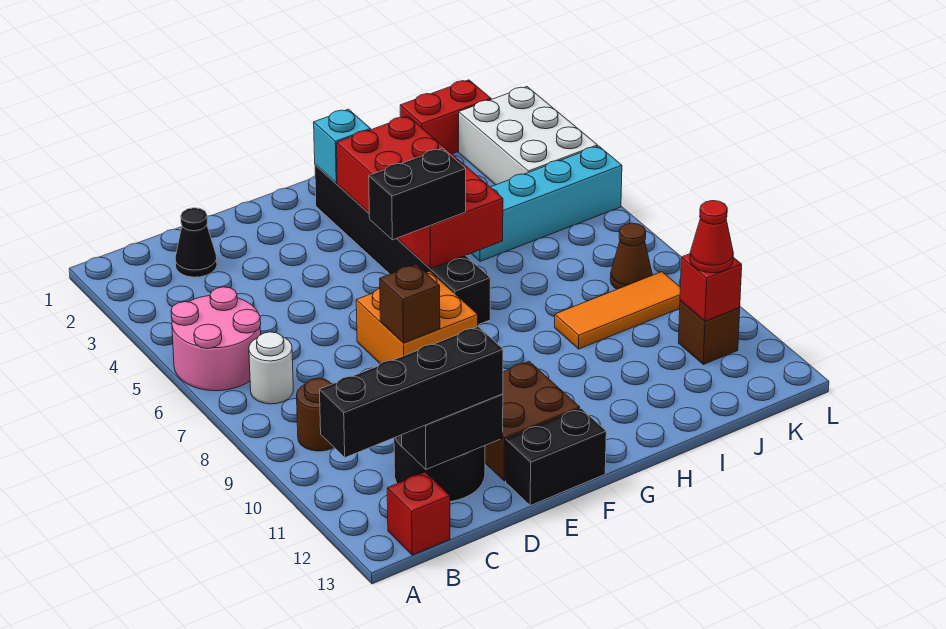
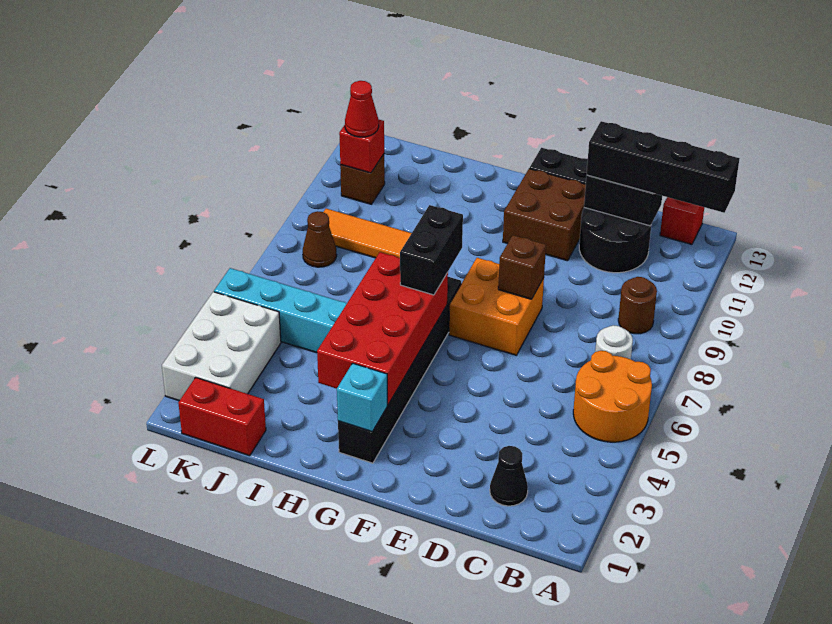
pink 2x2 round brick [171,287,261,391] -> orange 2x2 round brick [573,351,652,442]
black 1x2 brick [369,148,466,240] -> black 1x2 brick turned to [400,205,463,295]

